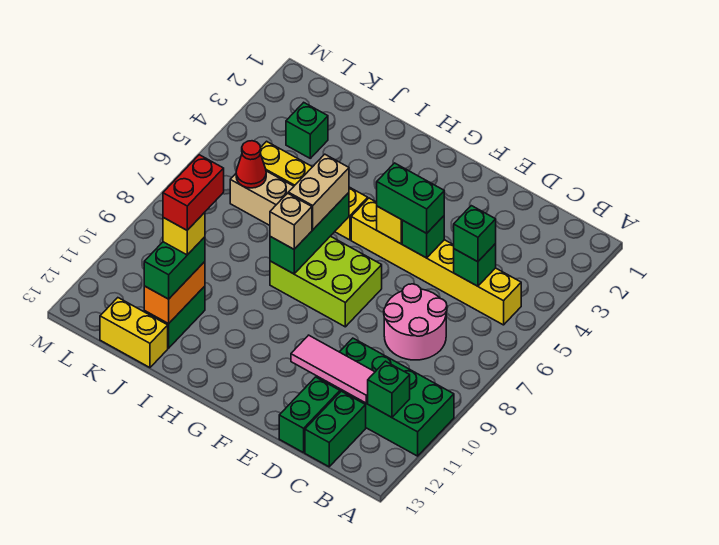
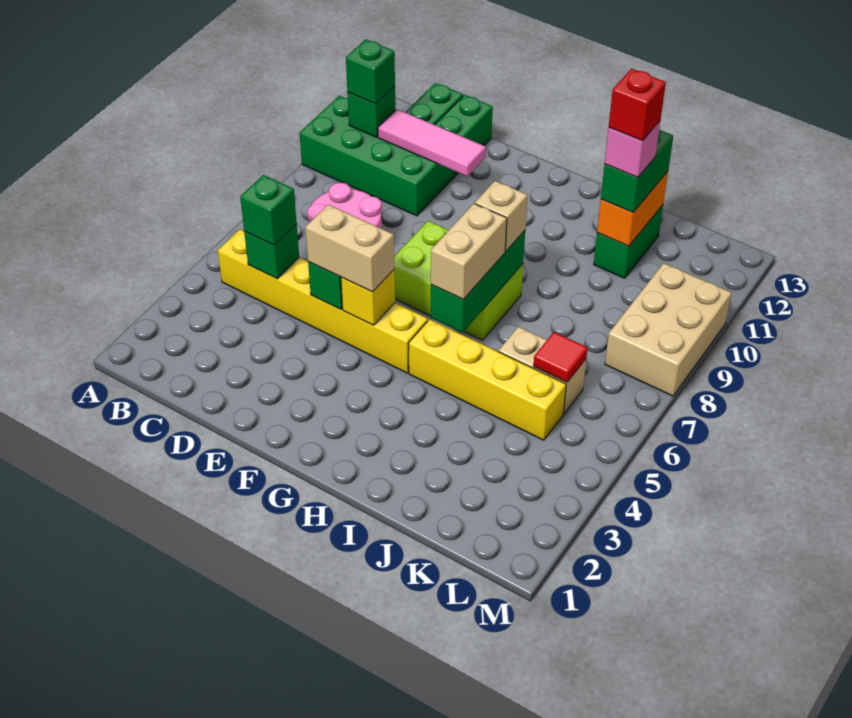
green 1x2 brick [377,163,444,233] -> tan 1x2 brick [305,205,394,292]
red 1x2 brick [163,155,224,230] -> red 1x1 brick [609,69,666,141]
yellow 1x1 brick [163,212,205,255] -> pink 1x1 brick [605,121,660,178]
yellow 1x2 brick [100,298,168,368] -> none
green 1x1 brick [286,103,328,158] -> green 1x1 brick moved to [346,39,395,104]
red 1x1 cone [236,141,266,188] -> red 1x1 tile [534,332,588,382]
none -> tan 2x3 brick [605,263,732,396]

